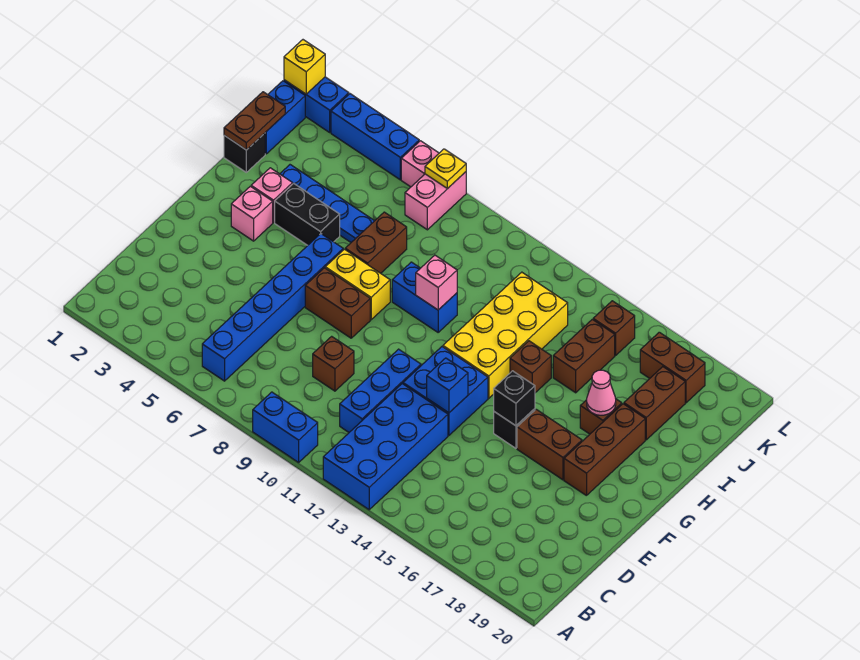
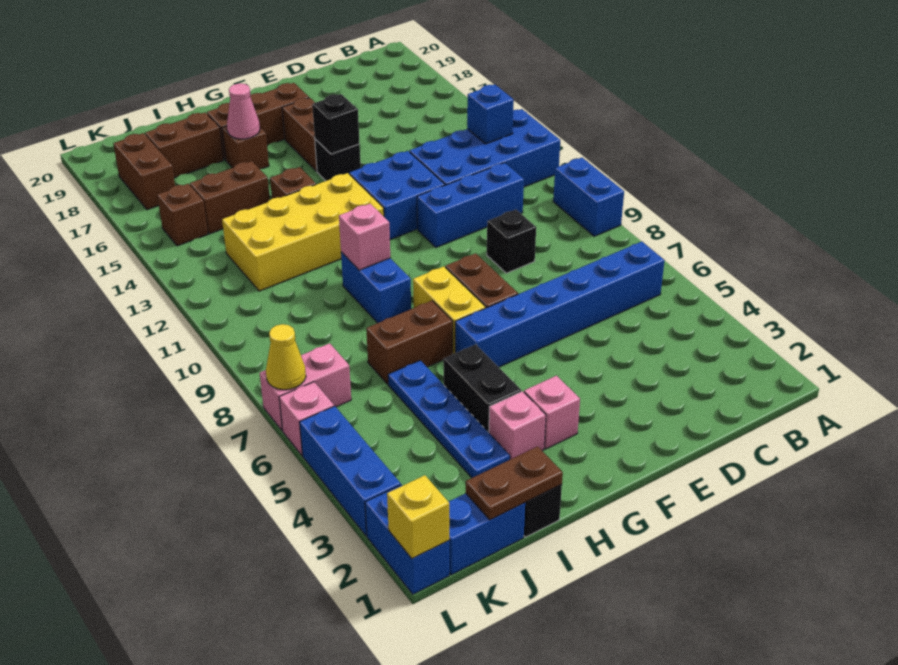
brown 1x1 brick [313,336,354,391] -> black 1x1 brick [487,210,536,273]
blue 1x1 brick [427,358,468,413] -> blue 1x1 brick moved to [467,84,514,144]
yellow 1x1 plate [425,149,466,189] -> yellow 1x1 cone [266,324,306,390]

